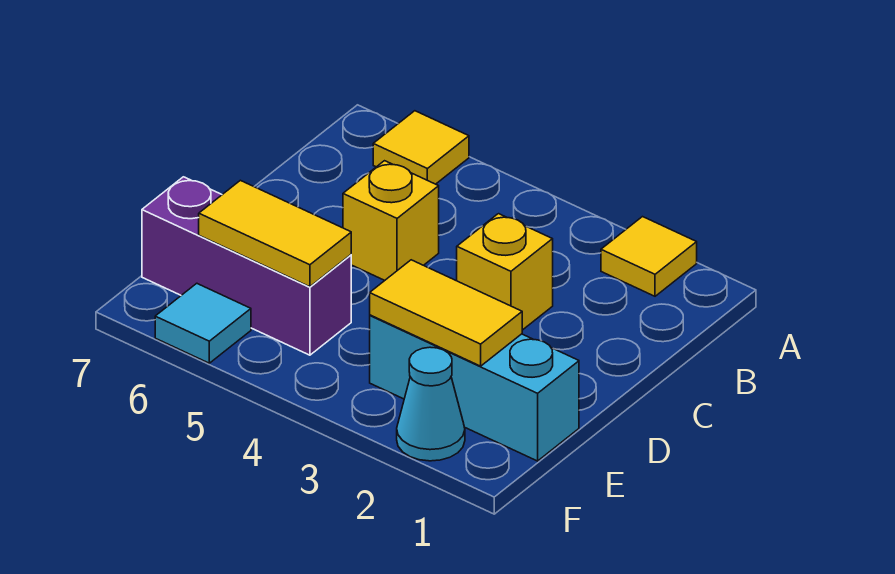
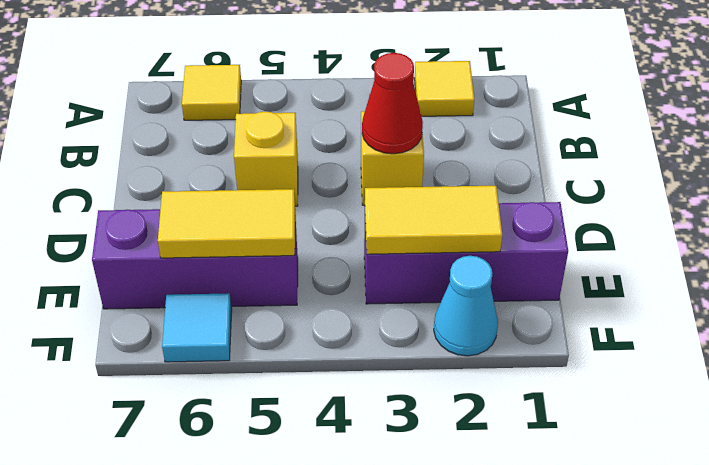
none -> red 1x1 cone [362,53,423,154]
cyan 1x3 brick [370,315,579,461] -> purple 1x3 brick [364,202,568,304]

